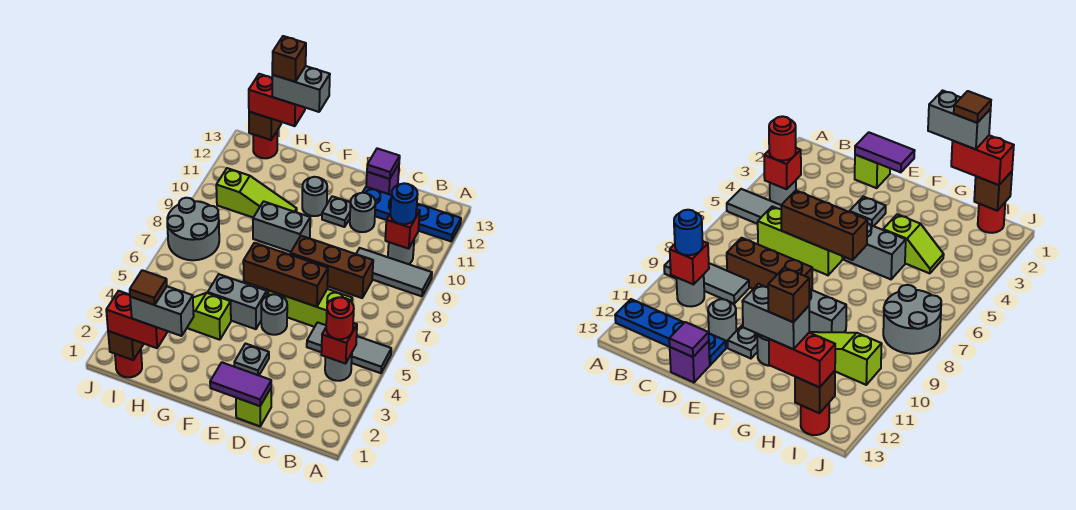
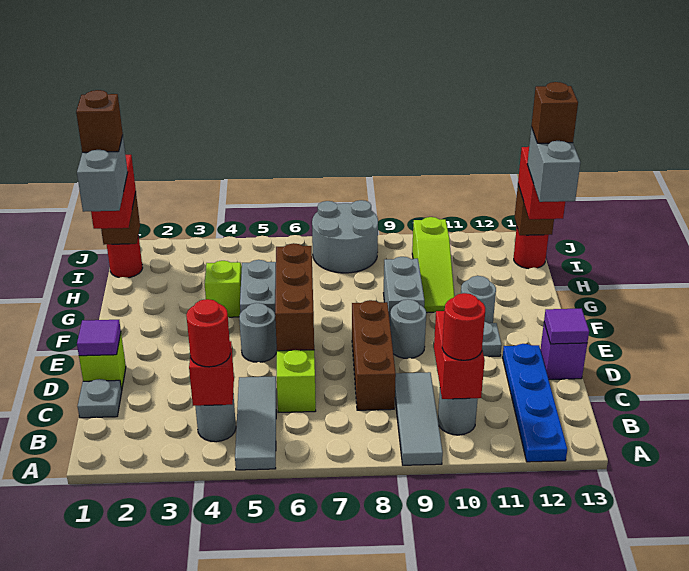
red 1x1 brick [385,209,420,249] -> red 1x2 brick [434,311,485,399]
blue 1x1 round brick [390,183,418,224] -> red 1x1 round brick [442,293,485,360]
purple 1x2 tile [210,362,271,406] -> purple 1x1 tile [77,320,121,356]
grey 1x1 round brick [350,193,376,232] -> grey 1x1 round brick moved to [390,299,426,358]
grey 1x1 plate [234,344,269,375] -> grey 1x1 plate moved to [78,379,122,418]
brown 1x1 tile [130,270,167,305] -> brown 1x1 brick [76,90,123,152]

